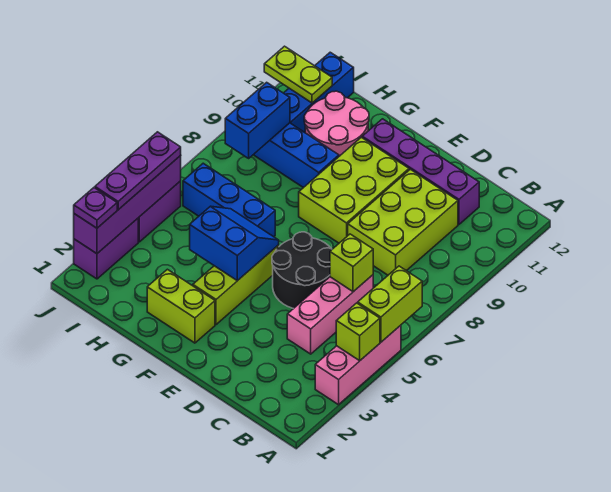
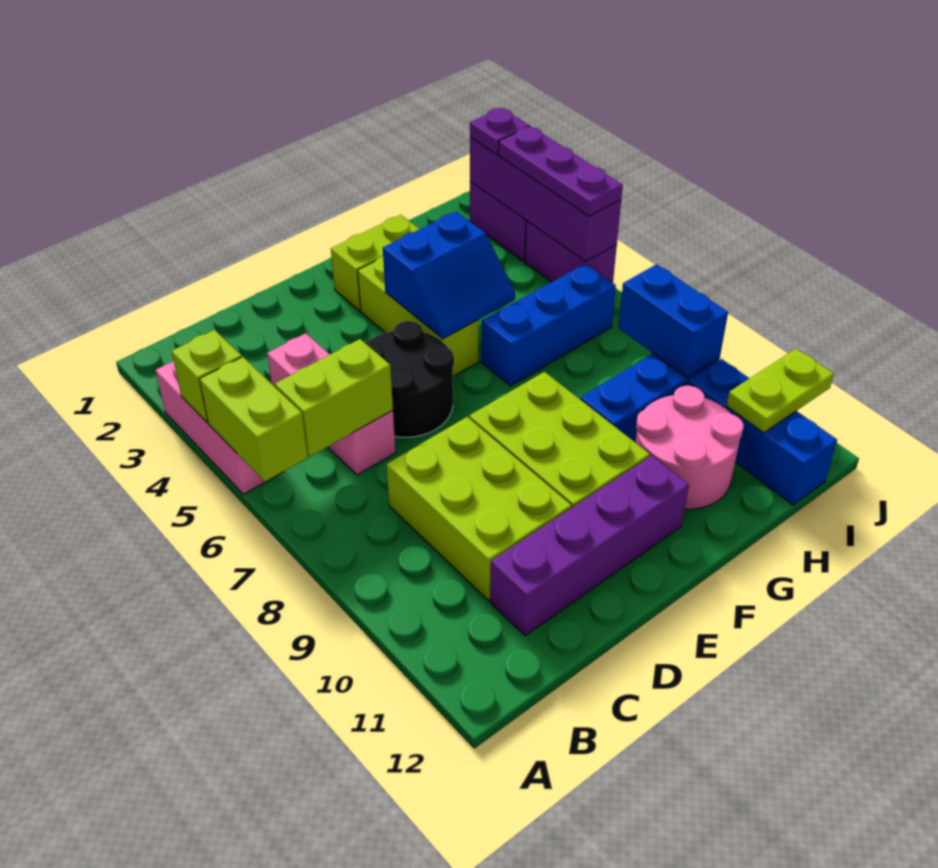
lime 1x1 brick [330,234,373,292] -> lime 1x2 brick [275,339,393,456]

